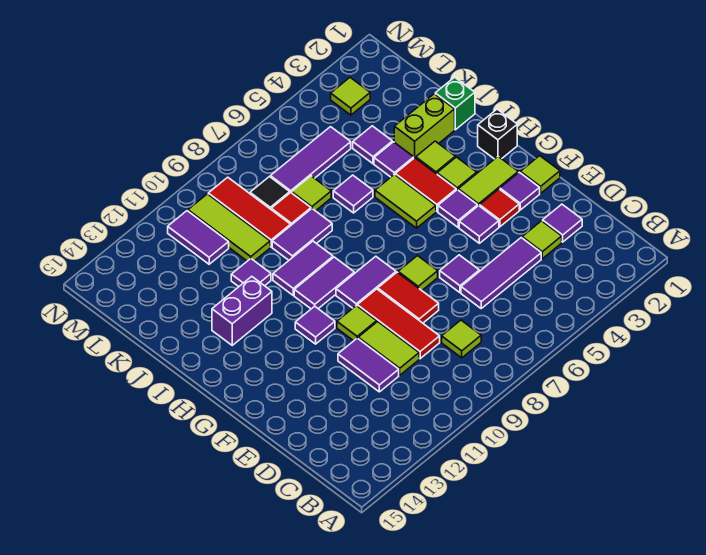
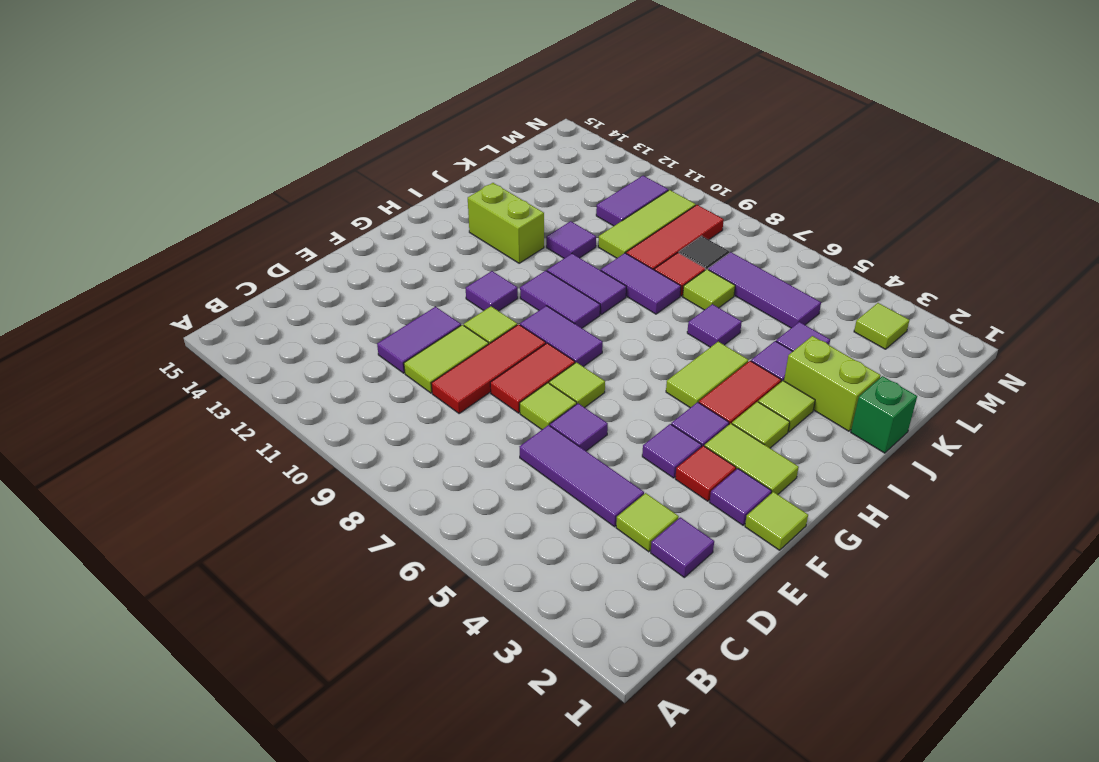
lime 1x1 tile [442,320,481,358] -> lime 1x1 tile moved to [520,383,577,429]
black 1x1 brick [478,109,517,159] -> none
purple 1x2 brick [212,276,272,345] -> lime 1x2 brick [468,183,544,263]

